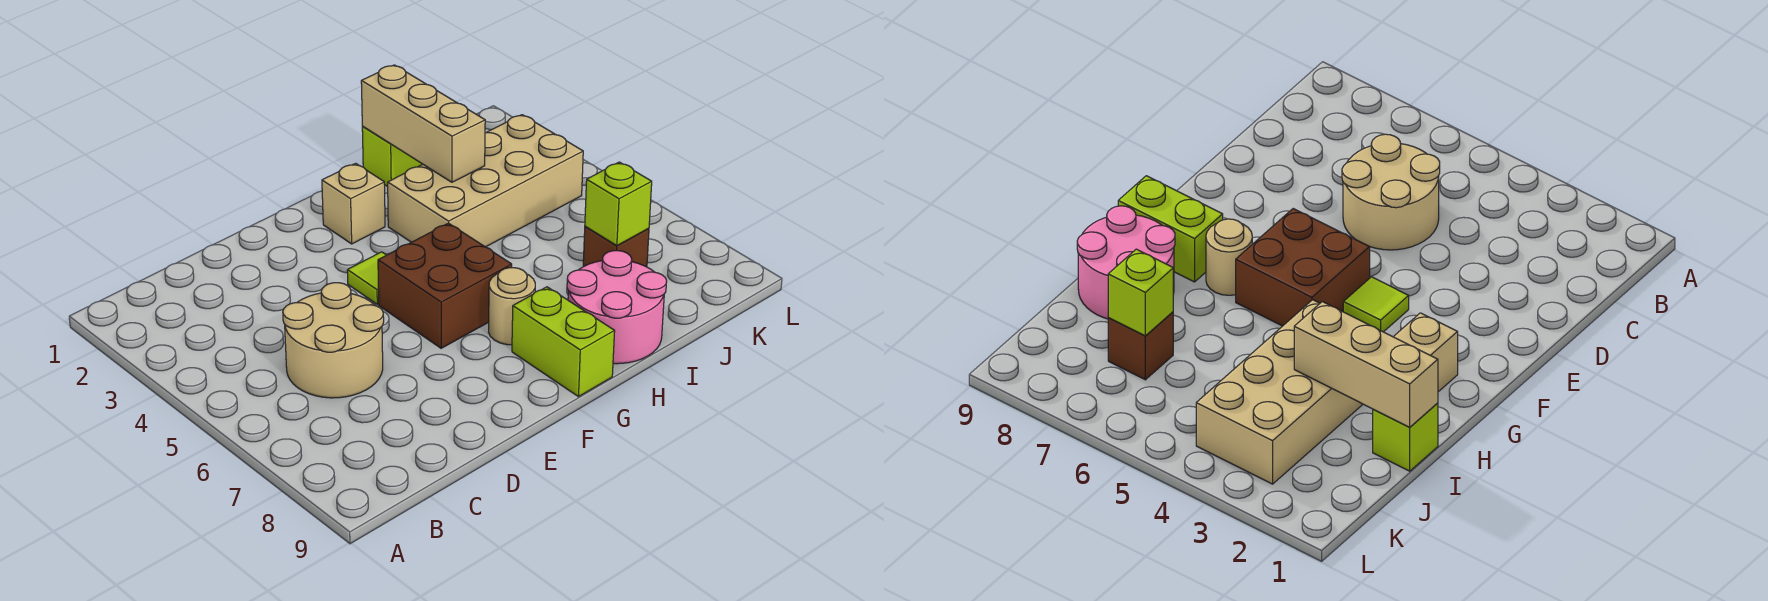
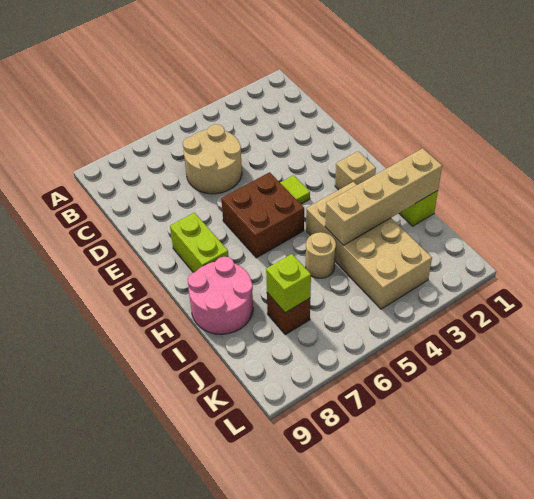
tan 1x1 round brick [489,268,535,345] -> tan 1x1 round brick moved to [306,232,336,278]
lime 1x2 brick [512,287,615,397] -> lime 1x2 brick turned to [170,213,229,273]
tan 1x3 brick [361,65,485,182] -> tan 1x4 brick [325,148,442,245]

